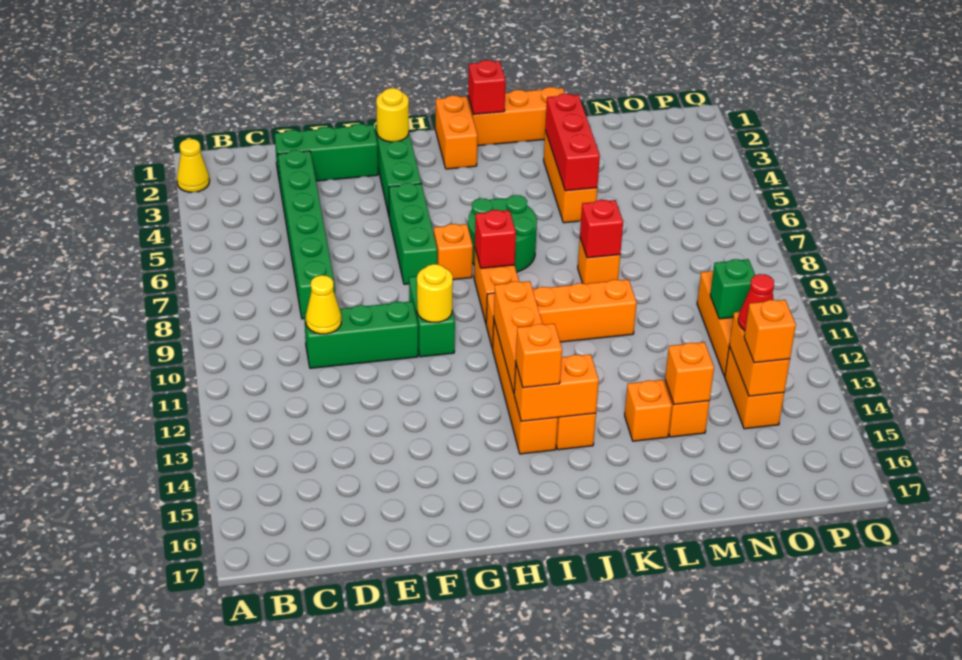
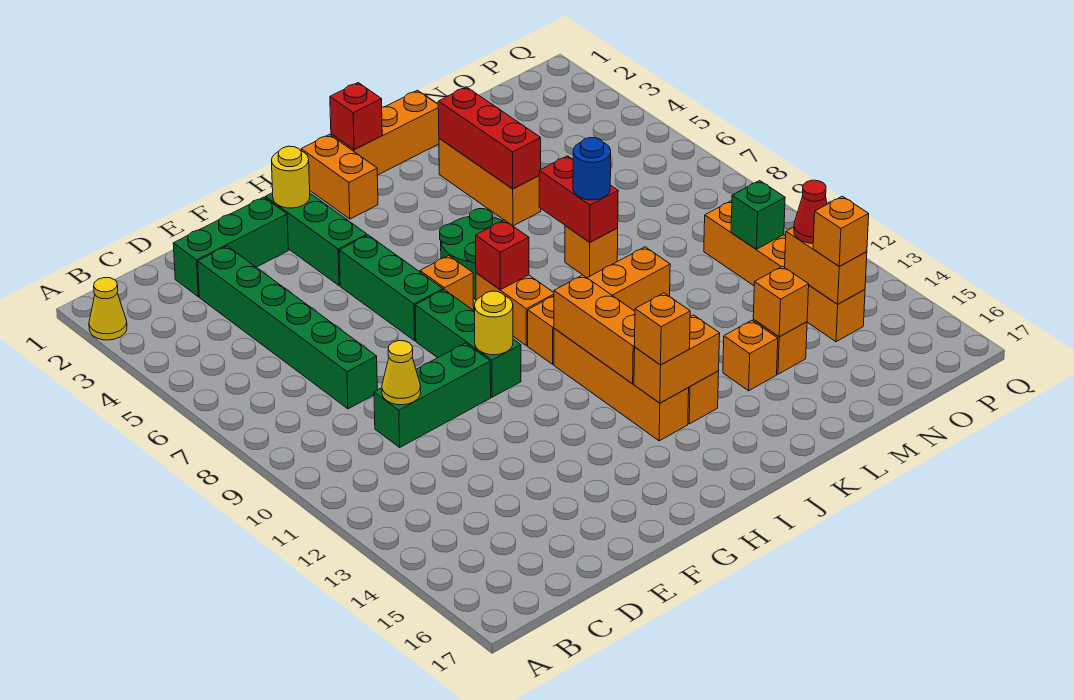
green 1x2 brick [409,276,455,357] -> green 1x3 brick [415,290,521,397]
red 1x1 brick [580,200,623,258] -> red 1x2 brick [539,156,618,242]
none -> blue 1x1 round brick [573,138,611,200]

